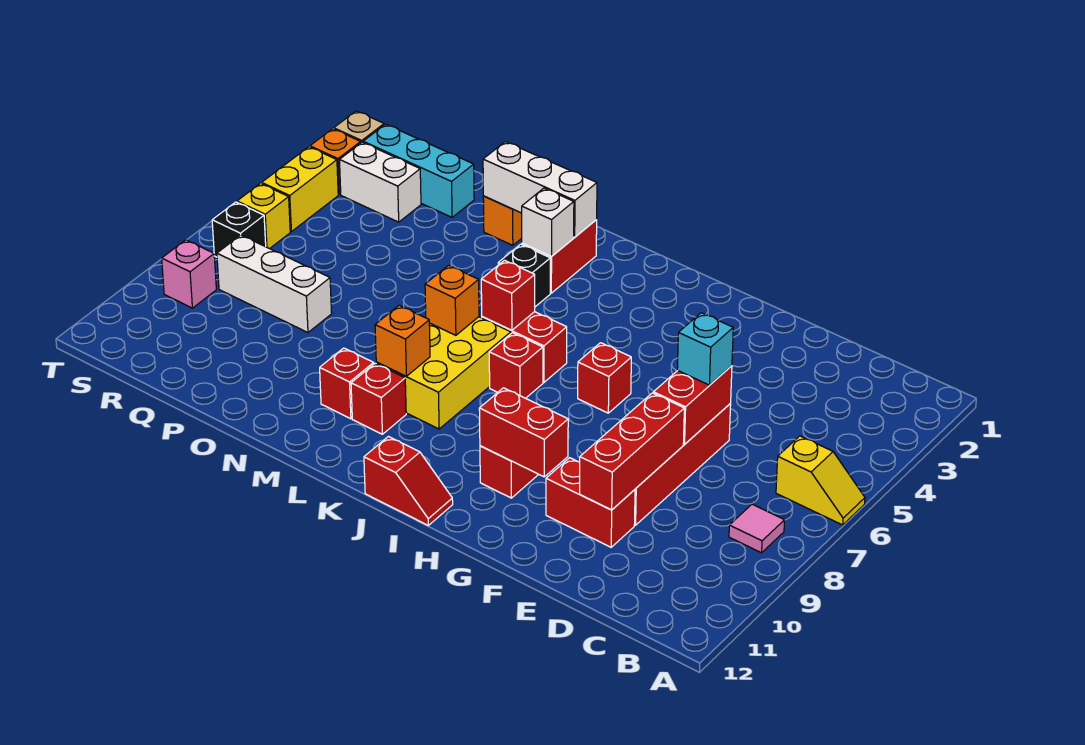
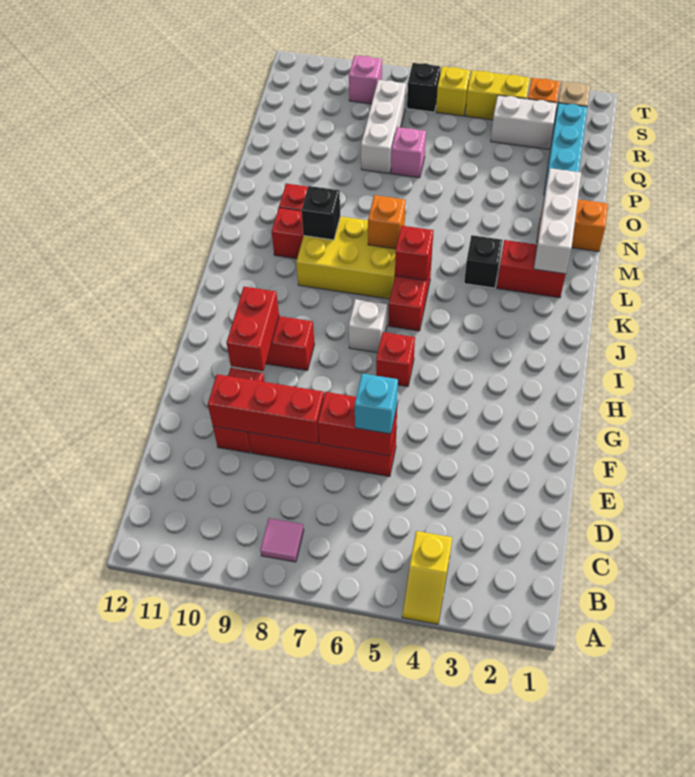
yellow 1x2 slope [776,436,865,525] -> yellow 1x2 slope moved to [402,531,452,624]
red 1x2 slope [364,437,453,525] -> none
red 1x1 brick [489,333,543,398] -> none
white 1x1 brick [522,188,574,257] -> white 1x1 brick moved to [349,299,387,353]
orange 1x1 brick [375,305,430,376] -> black 1x1 brick [301,186,340,240]
none -> pink 1x1 brick [391,127,426,178]
white 1x2 brick [340,142,421,222] -> white 1x2 brick turned to [491,95,557,149]

